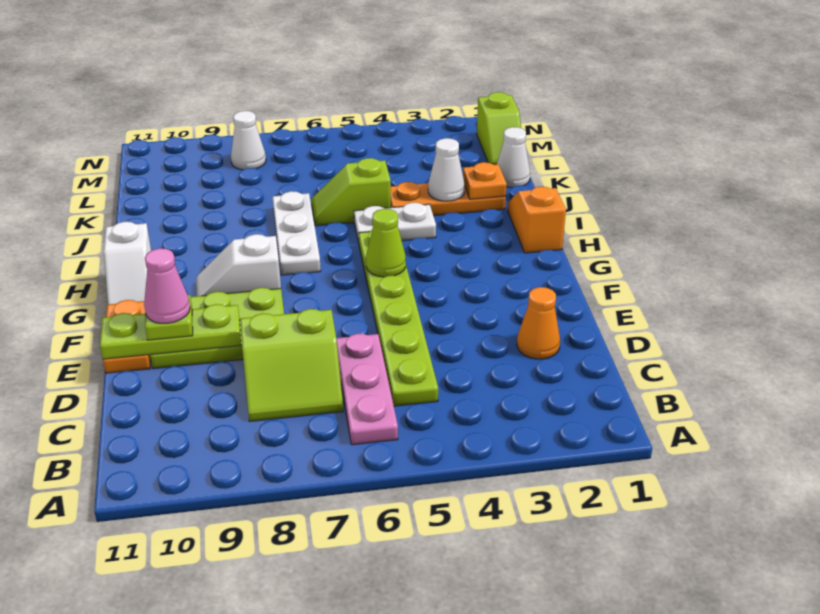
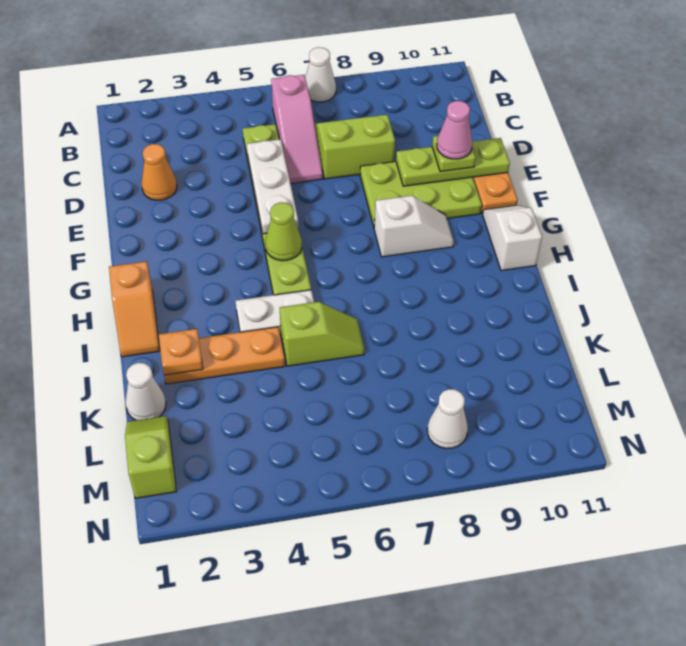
pink 1x3 plate [336,334,398,445] -> pink 1x3 slope [271,75,323,183]
white 1x3 plate [273,191,321,275] -> white 1x3 plate moved to [247,139,298,234]
white 1x1 cone [428,138,465,201] -> white 1x1 cone moved to [305,47,336,102]

